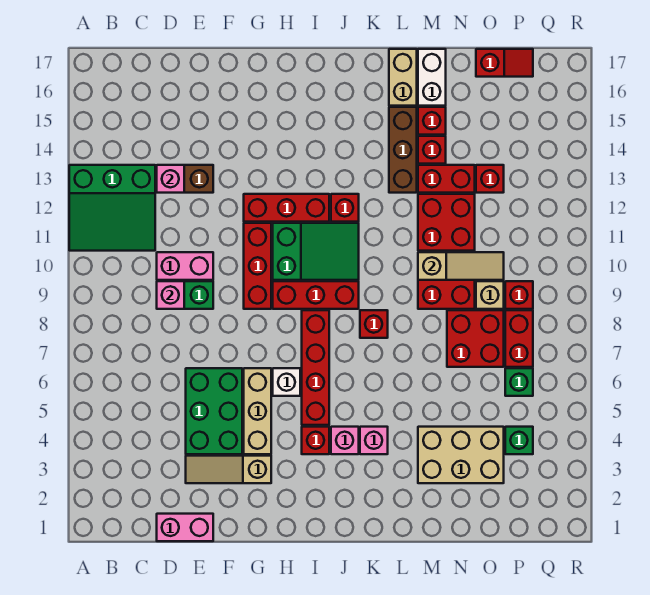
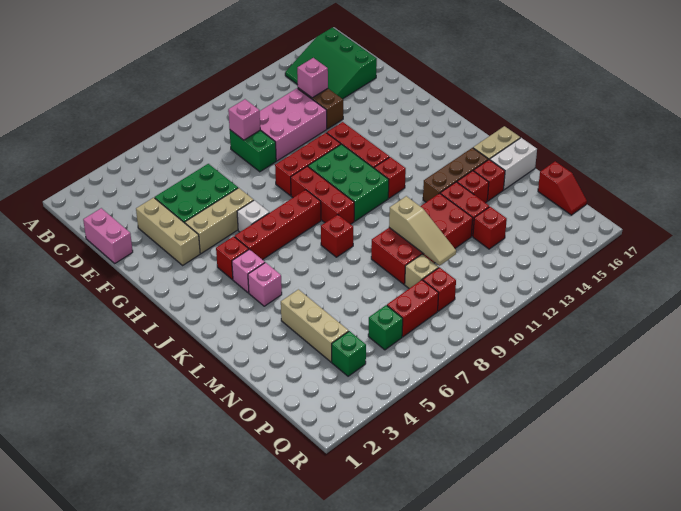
green 3x3 slope [69,165,155,251] -> green 3x3 slope moved to [285,28,377,99]
pink 1x2 brick [157,252,213,280] -> pink 2x3 brick [260,88,327,161]
tan 1x3 slope [186,456,271,483] -> tan 1x3 brick [136,198,200,265]
green 2x3 slope [273,223,359,280] -> green 2x3 brick [308,144,389,221]
tan 2x3 brick [418,427,504,483] -> tan 1x3 brick [281,289,349,362]
red 2x2 brick [447,310,504,367] -> none

